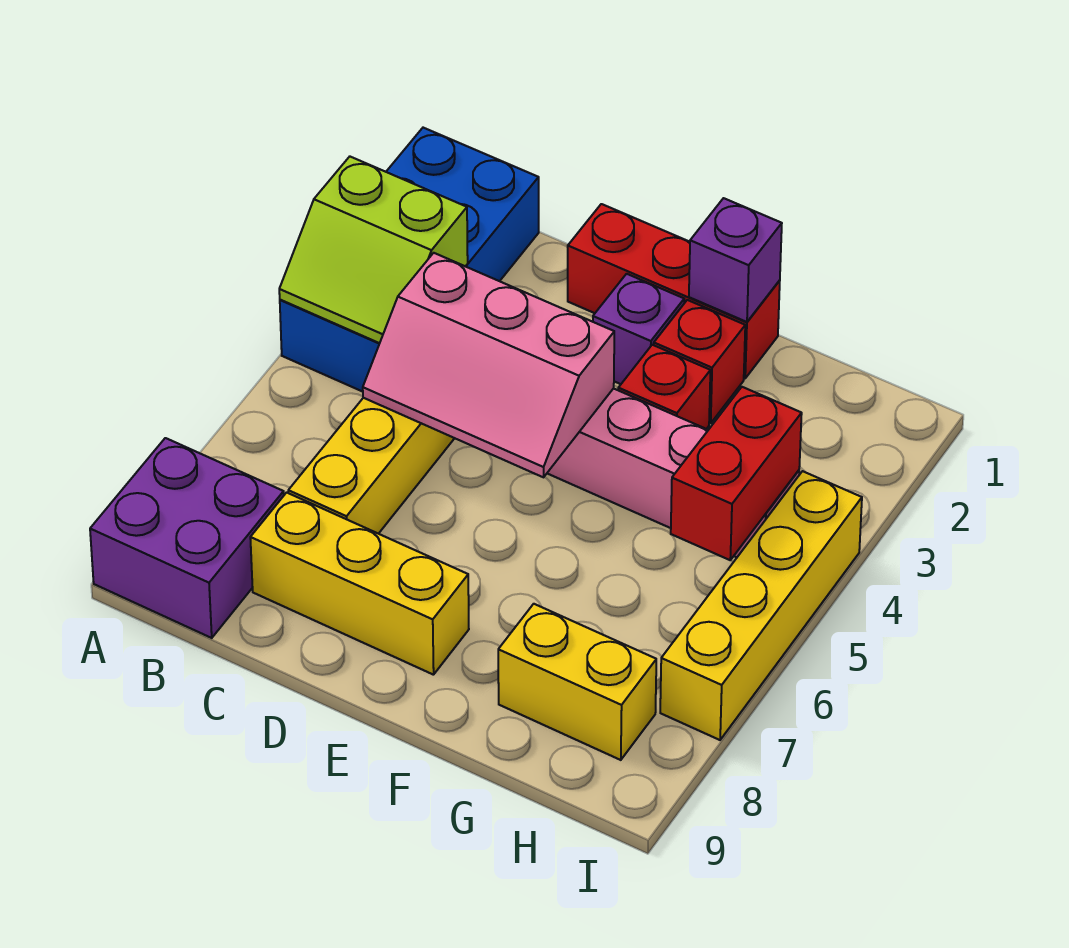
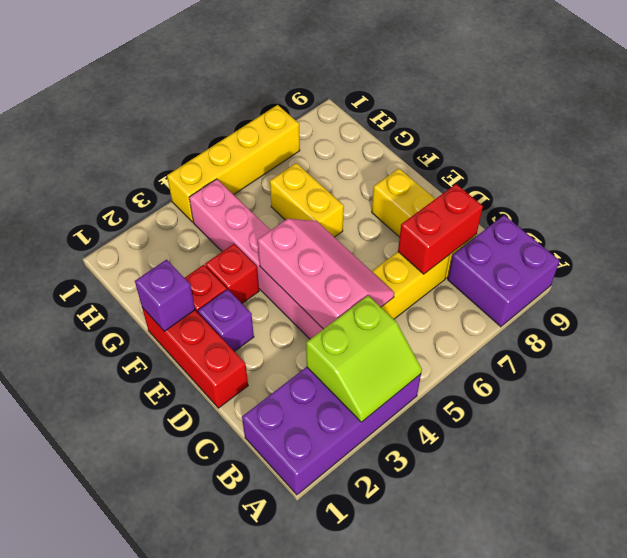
blue 2x4 brick [280,128,539,392] -> purple 2x4 brick [242,367,421,495]
lime 2x2 slope [279,157,468,343] -> lime 2x2 slope turned to [306,296,422,422]
yellow 1x2 brick [498,604,656,760] -> yellow 1x2 brick moved to [270,163,344,237]
red 1x2 brick [671,387,802,560] -> red 1x2 brick moved to [398,184,483,274]

